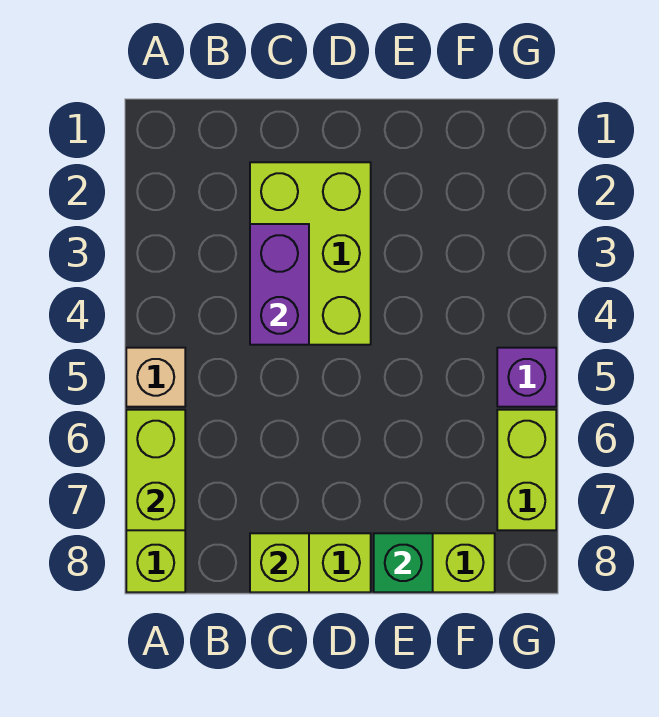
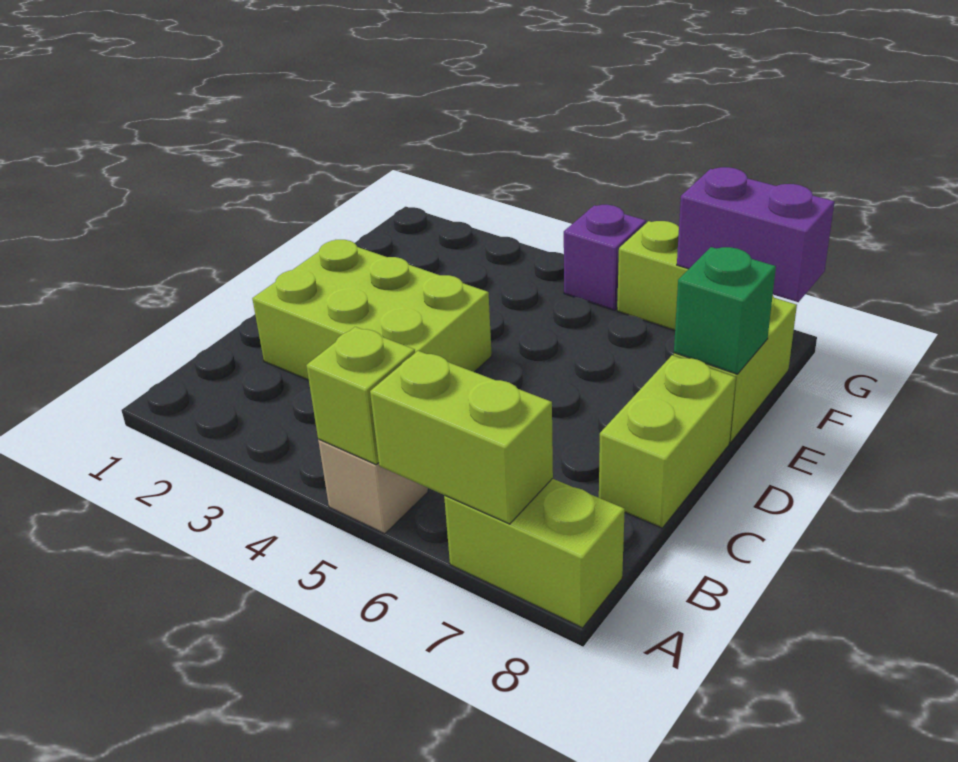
purple 1x2 brick [250,224,309,345] -> purple 1x2 brick moved to [677,167,835,302]
lime 1x1 brick [250,533,309,592] -> lime 1x1 brick moved to [306,327,415,465]

